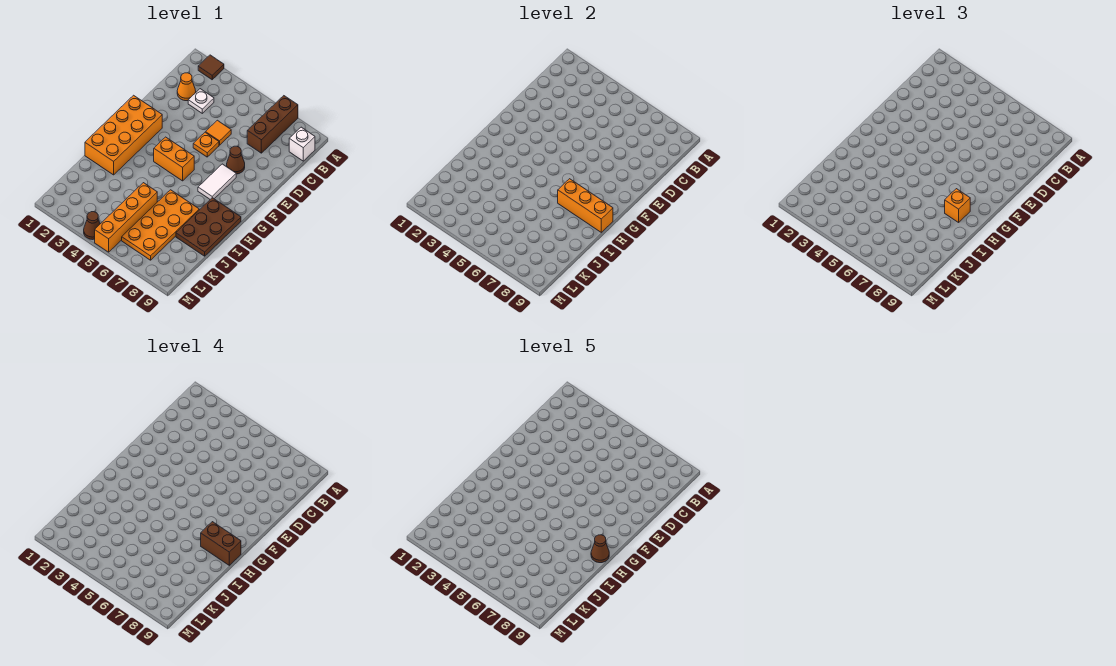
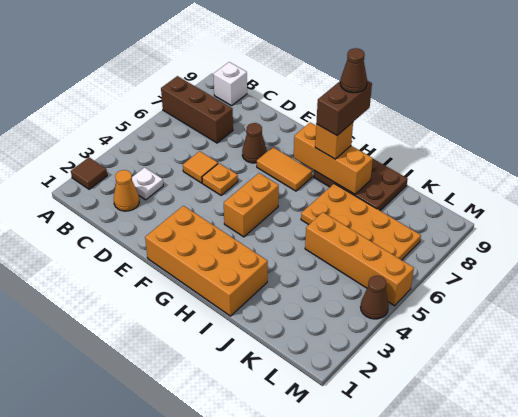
white 1x2 tile [198,164,236,199] -> orange 1x2 tile [257,147,312,191]
orange 1x3 brick [558,179,613,232] -> orange 1x3 brick turned to [294,122,373,194]

